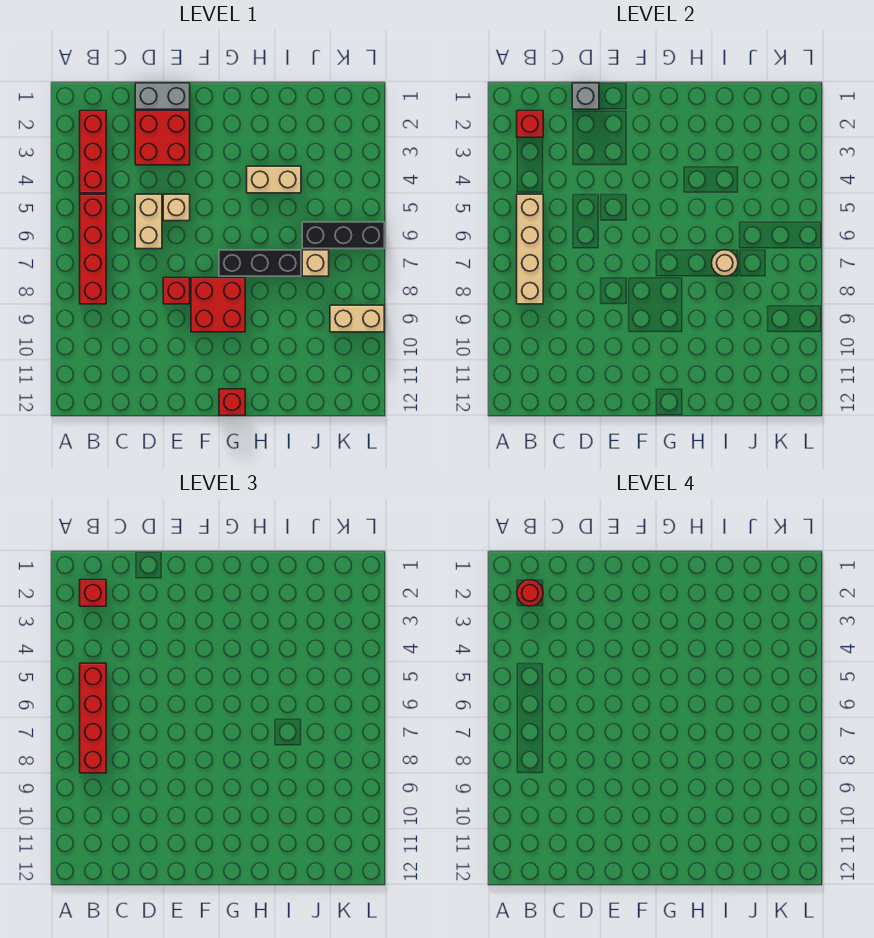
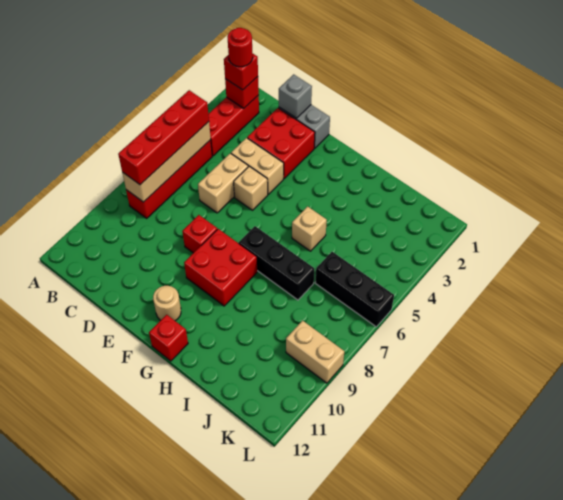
tan 1x2 brick [247,166,301,193] -> tan 1x2 brick moved to [231,138,284,194]
tan 1x1 round brick [712,250,738,276] -> tan 1x1 round brick moved to [153,286,181,321]
tan 1x1 brick [302,250,329,276] -> tan 1x1 brick moved to [292,206,327,251]

